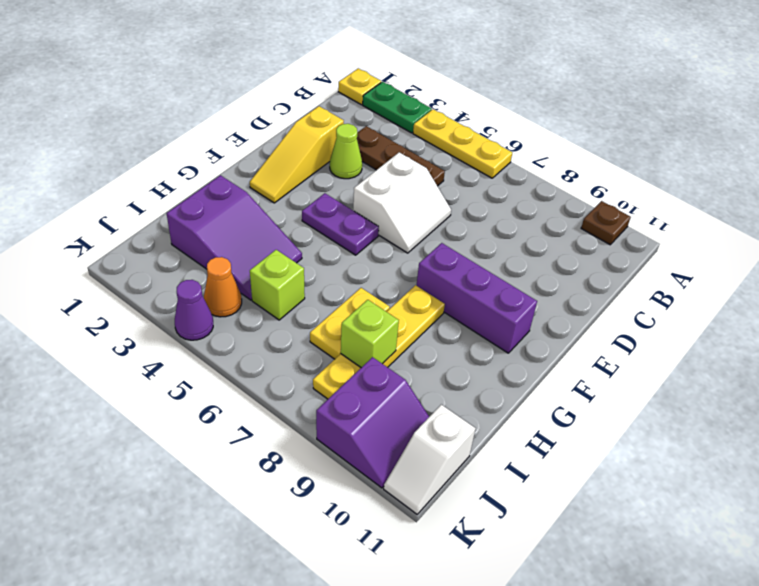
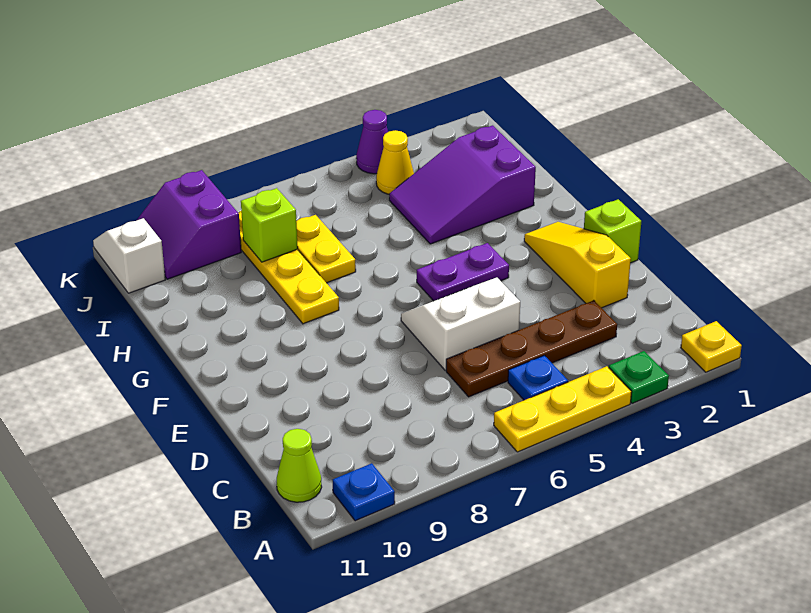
green 1x2 plate [363,82,432,133] -> green 1x1 plate [609,351,669,403]
brown 1x1 plate [581,201,631,245] -> blue 1x1 plate [333,463,395,521]
none -> blue 1x1 plate [508,355,568,400]
brown 1x3 plate [357,126,445,186] -> brown 1x4 plate [446,300,617,397]
lime 1x1 cone [330,124,362,179] -> lime 1x1 cone moved to [277,429,322,502]
white 2x2 slope [353,152,451,253] -> white 2x2 slope turned to [401,278,520,370]
purple 1x3 brick [416,243,537,353] -> none
lime 1x1 brick [250,250,305,320] -> lime 1x1 brick moved to [584,199,641,263]
orange 1x1 cone [204,257,242,317] -> yellow 1x1 cone [376,130,414,194]

